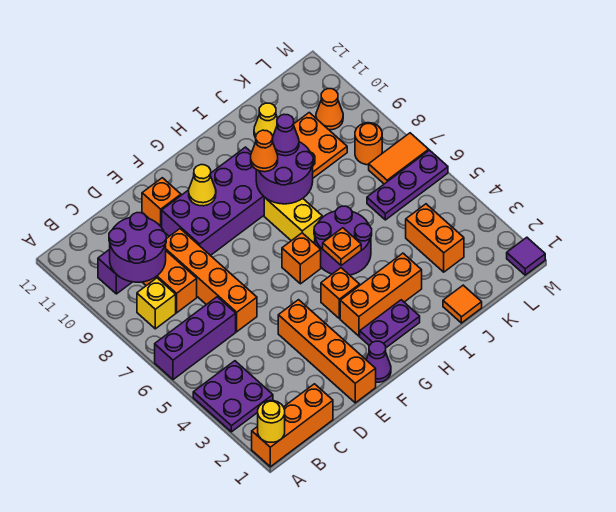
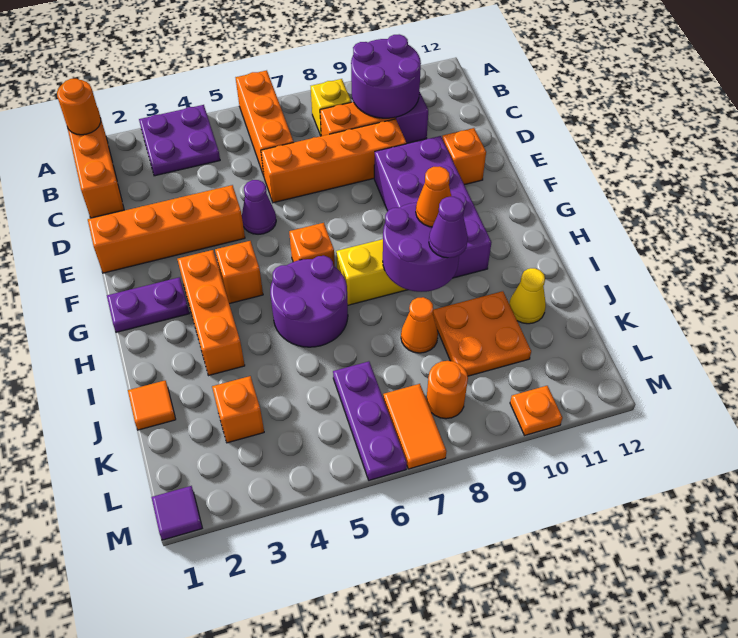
yellow 1x1 round brick [258,401,285,442] -> orange 1x1 round brick [57,79,101,135]
purple 1x3 brick [155,297,236,380] -> orange 1x3 brick [235,70,294,176]
purple 1x1 cone [366,341,391,382] -> purple 1x1 cone moved to [242,180,276,234]
yellow 1x1 cone [189,165,216,206] -> none
purple 1x2 plate [360,300,420,348] -> purple 1x2 plate turned to [107,277,189,332]
orange 1x1 plate [323,228,361,265] -> orange 1x1 plate moved to [510,386,563,435]
orange 1x2 brick [406,204,464,272] -> orange 1x1 brick [212,376,264,443]
orange 1x1 cone [316,89,343,130] -> orange 1x1 cone moved to [401,297,438,353]

